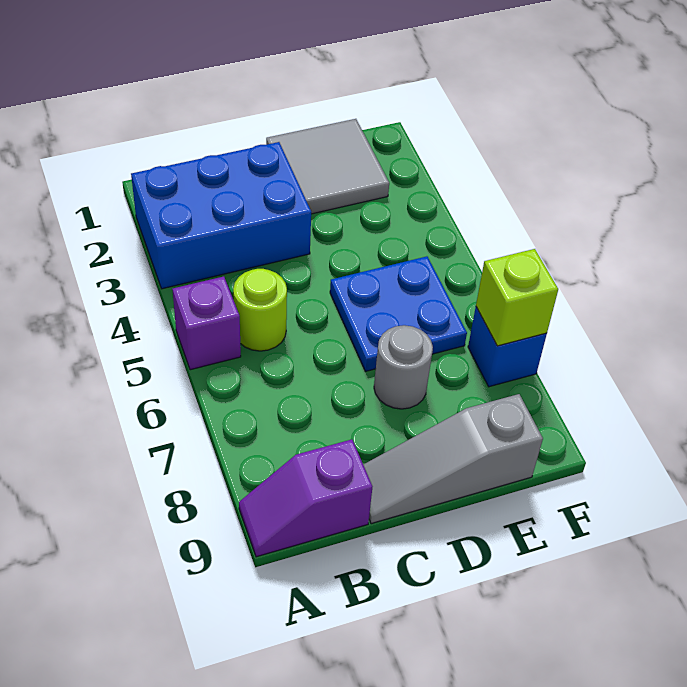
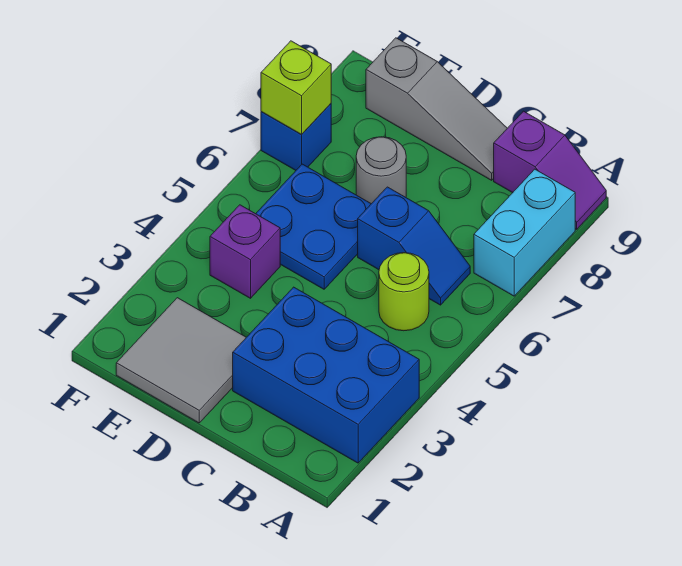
purple 1x1 brick [172,276,241,370] -> purple 1x1 brick moved to [210,205,280,298]
none -> cyan 1x2 brick [474,169,575,296]
none -> blue 1x2 slope [358,187,470,305]

